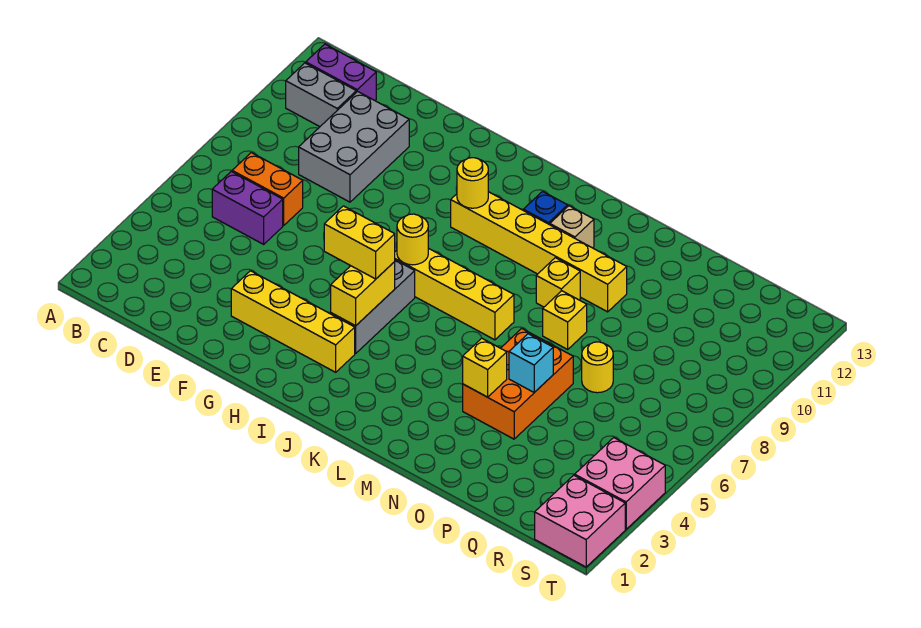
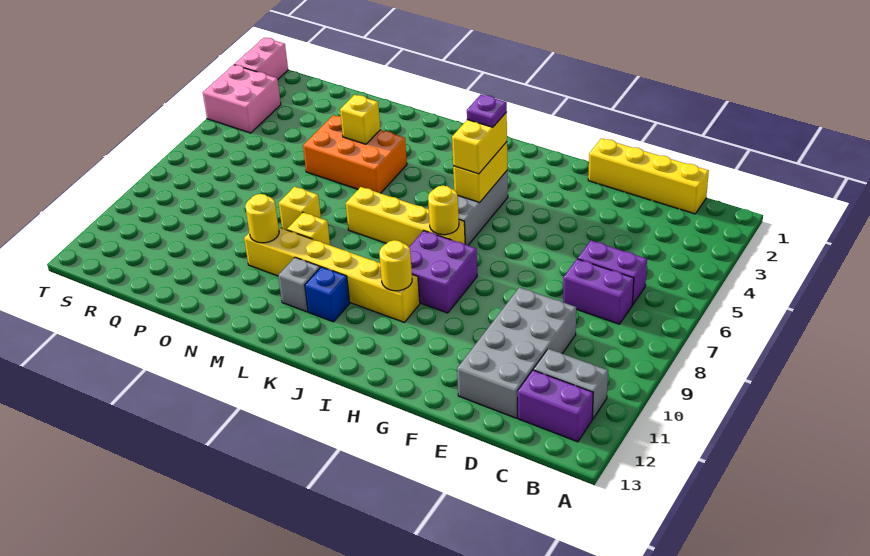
orange 1x2 brick [232,153,303,226] -> purple 1x2 brick [563,259,634,324]
grey 2x3 brick [299,91,409,202] -> grey 2x4 brick [457,287,576,418]
yellow 1x4 brick [231,271,355,372] -> yellow 1x4 brick moved to [588,138,709,214]
yellow 1x2 brick [324,206,395,279] -> yellow 1x2 brick turned to [452,112,507,174]
none -> purple 2x2 brick [409,231,477,313]
none -> purple 1x1 plate [467,95,507,127]
tan 1x1 brick [550,206,594,248] -> grey 1x1 brick [278,257,320,312]
orange 2x3 brick [463,329,573,439] -> orange 2x3 brick turned to [303,115,407,193]
cyan 1x1 brick [509,334,553,392] -> none
yellow 1x1 round brick [582,342,613,393] -> yellow 1x1 round brick moved to [245,194,279,243]
pink 2x2 brick [535,475,625,567] -> pink 1x2 brick [234,38,288,79]

